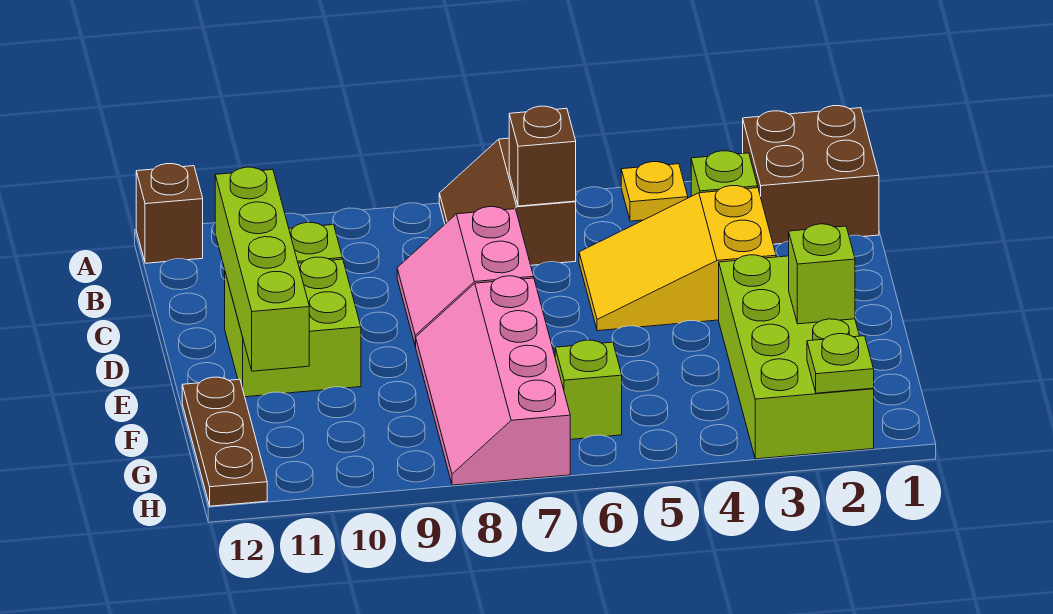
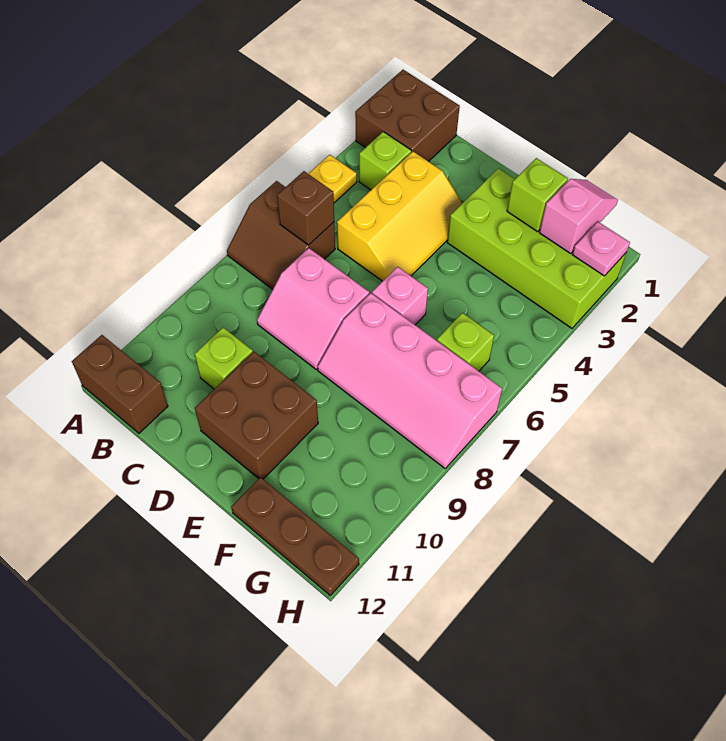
brown 1x1 brick [136,164,203,263] -> brown 1x2 brick [72,335,168,433]
yellow 2x3 slope [579,186,776,331] -> yellow 2x3 slope turned to [337,152,462,281]
lime 1x4 brick [215,167,309,371] -> none
lime 2x2 brick [225,257,361,397] -> brown 2x2 brick [195,352,318,479]
none -> pink 1x1 brick [372,267,428,325]
none -> pink 1x2 slope [539,179,618,254]
lime 1x1 plate [807,334,874,393] -> pink 1x1 plate [572,222,630,276]

